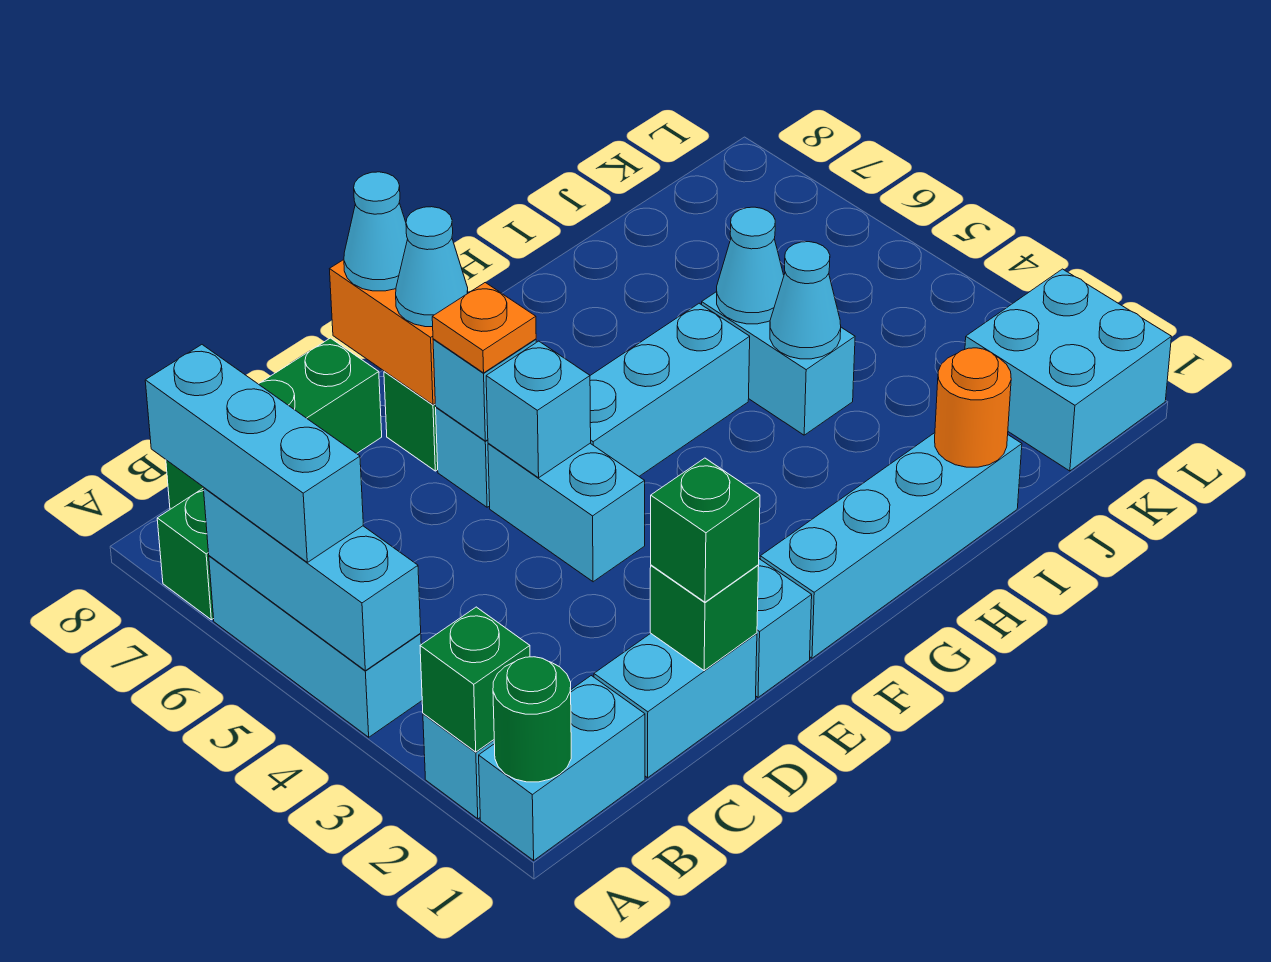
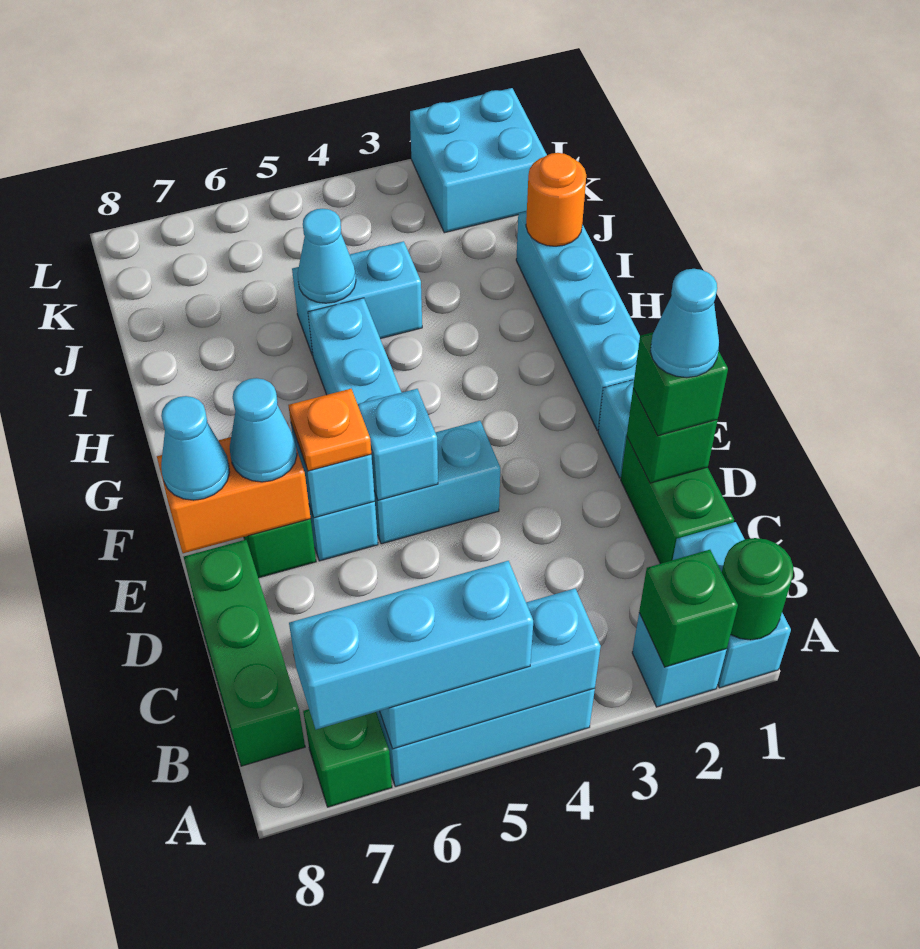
cyan 1x2 brick [594,633,757,778] -> green 1x2 brick [621,437,734,564]
cyan 1x1 cone [770,242,841,359] -> cyan 1x1 cone moved to [650,269,719,378]

